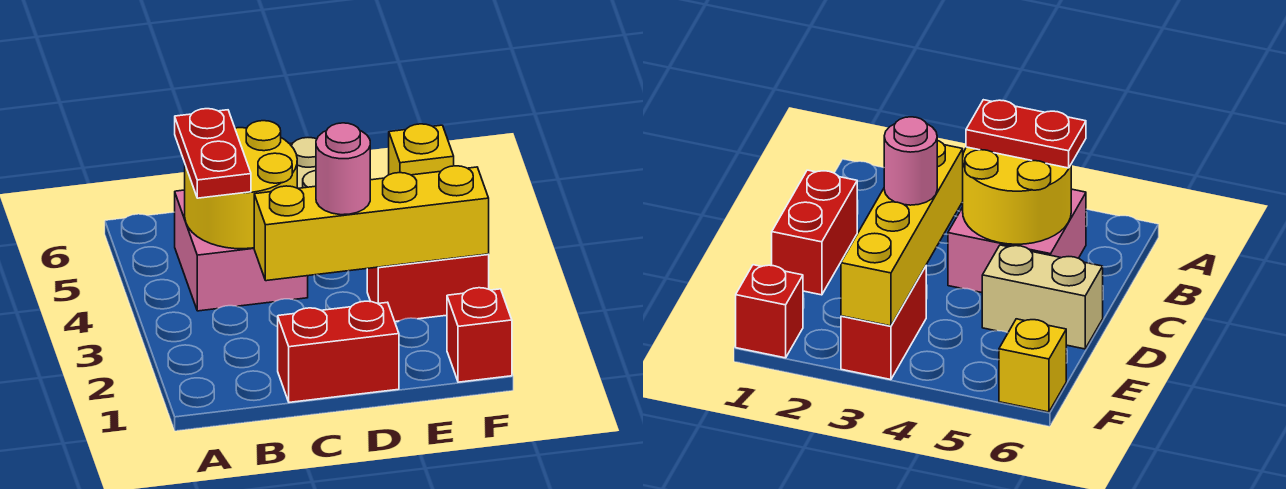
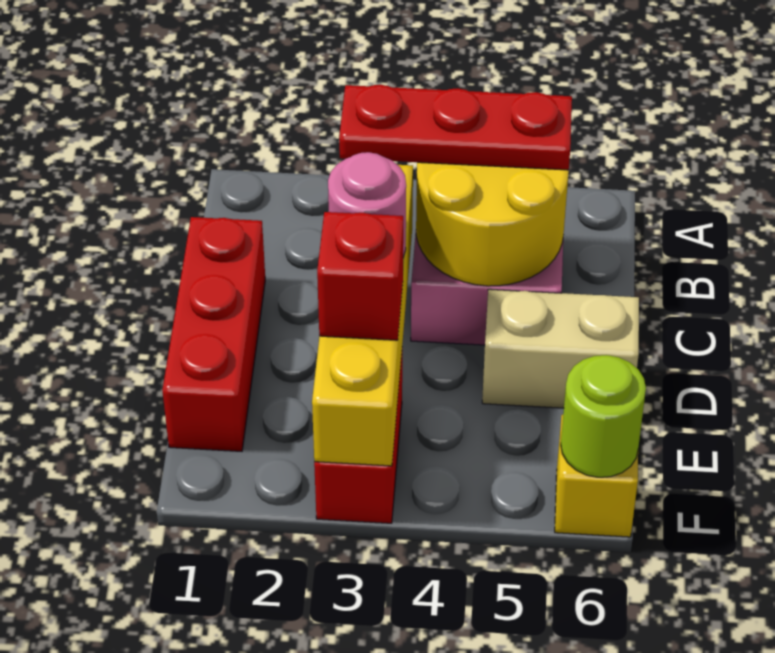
red 1x2 plate [175,109,251,198] -> red 1x3 plate [339,85,572,170]
red 1x2 brick [278,301,399,402] -> red 1x3 brick [162,217,265,451]
red 1x1 brick [447,288,512,382] -> red 1x1 brick moved to [317,212,403,340]
none -> lime 1x1 round brick [561,355,646,477]

